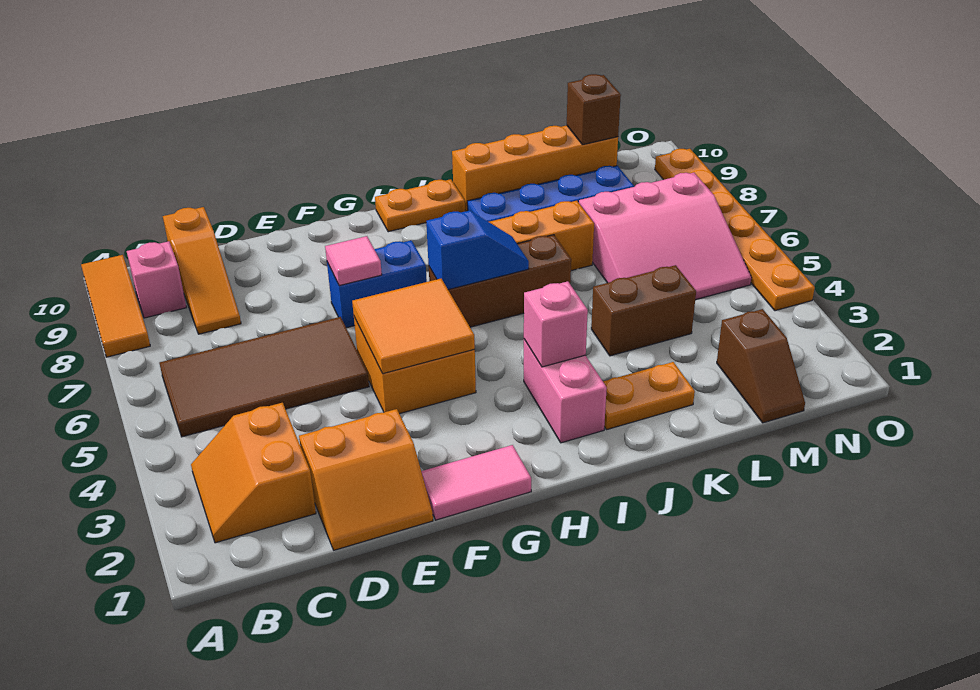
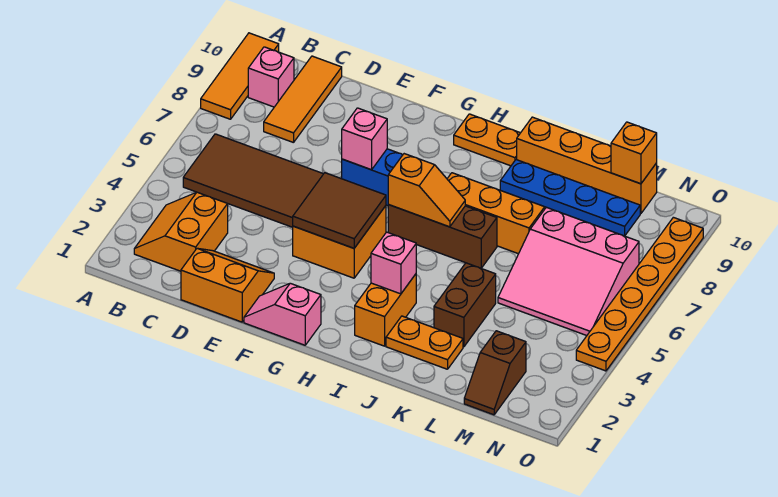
orange 1x3 slope [163,207,241,334] -> orange 1x3 tile [264,56,342,143]
orange 2x2 slope [299,409,433,550] -> orange 2x2 slope turned to [181,248,274,322]
pink 1x2 tile [421,445,531,520] -> pink 1x2 slope [244,283,321,345]
orange 2x2 tile [352,279,475,374] -> brown 2x2 tile [293,173,386,248]
pink 1x1 tile [325,236,382,286] -> pink 1x1 brick [342,108,387,170]
blue 1x2 slope [426,210,529,290] -> orange 1x2 slope [388,154,465,227]
pink 1x2 brick [524,339,607,443] -> orange 1x2 brick [355,274,416,346]
brown 1x2 brick [591,265,696,356] -> brown 1x2 brick turned to [434,263,496,347]
brown 1x1 brick [567,74,621,145] -> orange 1x1 brick [611,122,657,184]

